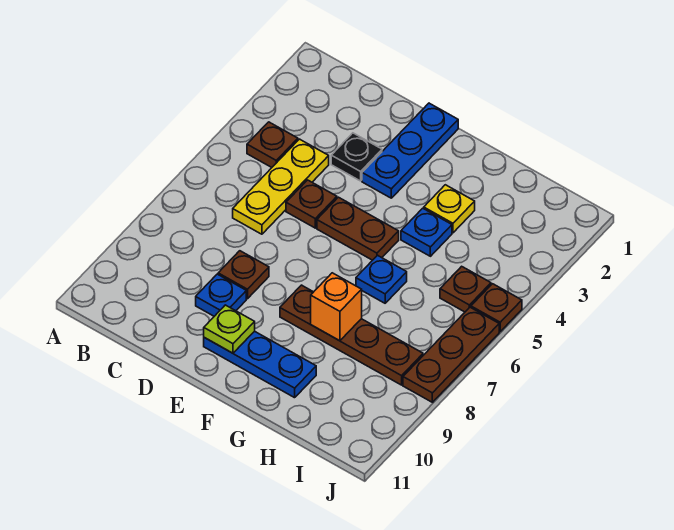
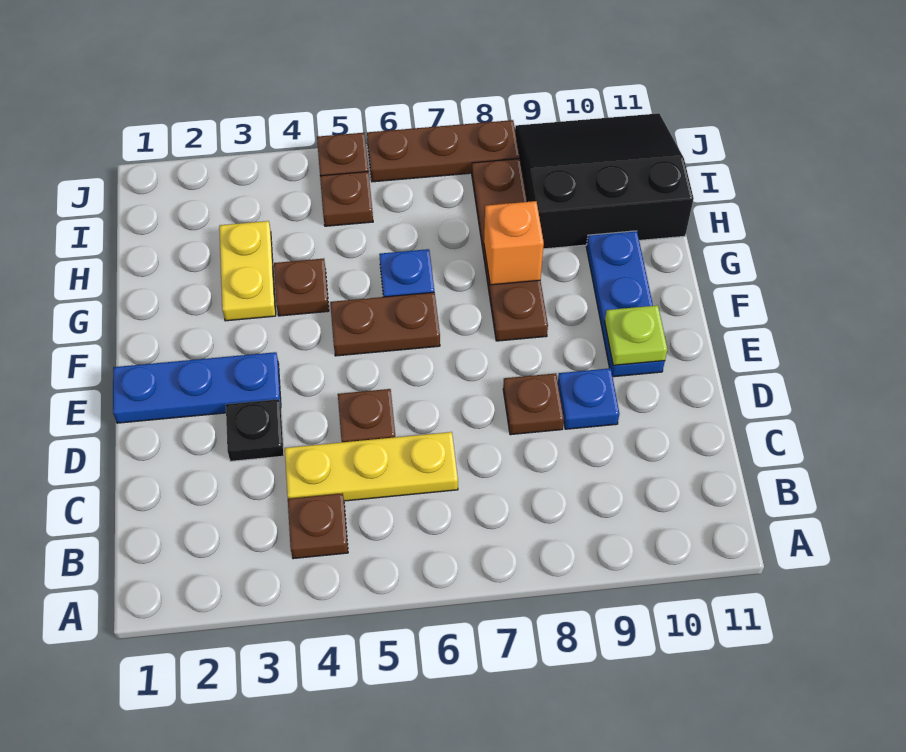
brown 1x2 plate [317,197,399,260] -> brown 1x2 plate turned to [330,292,440,356]
yellow 1x1 plate [424,185,475,233] -> yellow 1x2 plate [219,221,276,321]
blue 1x1 plate [401,208,452,256] -> brown 1x1 plate [274,259,329,316]
none -> black 3x3 slope [515,113,694,249]

